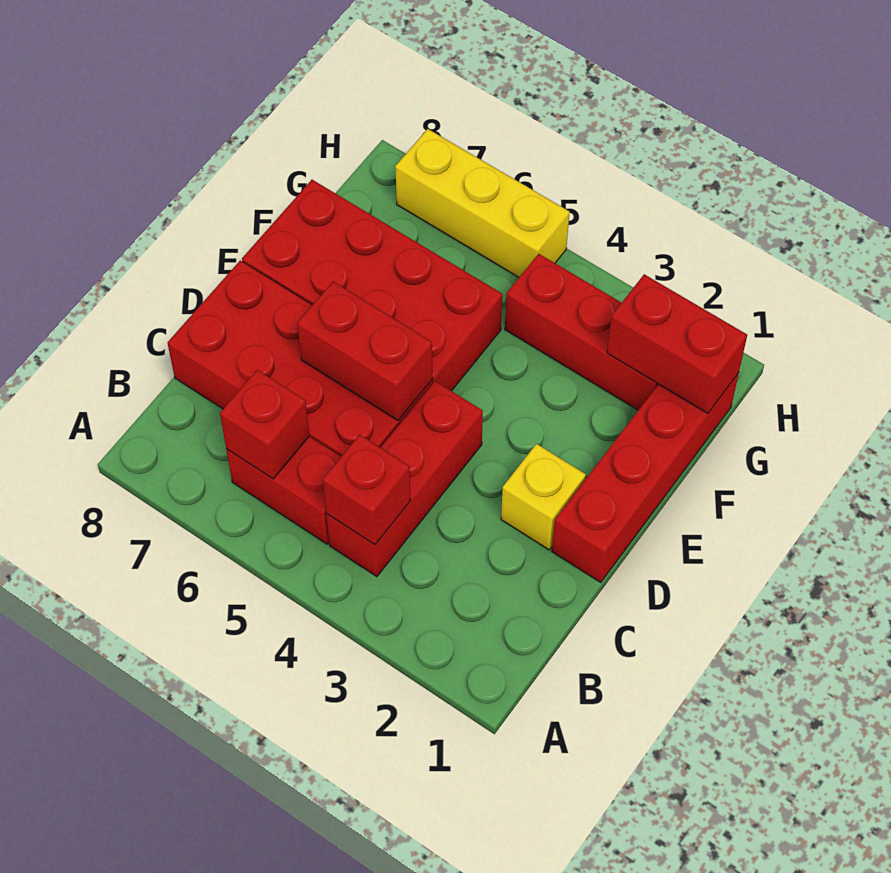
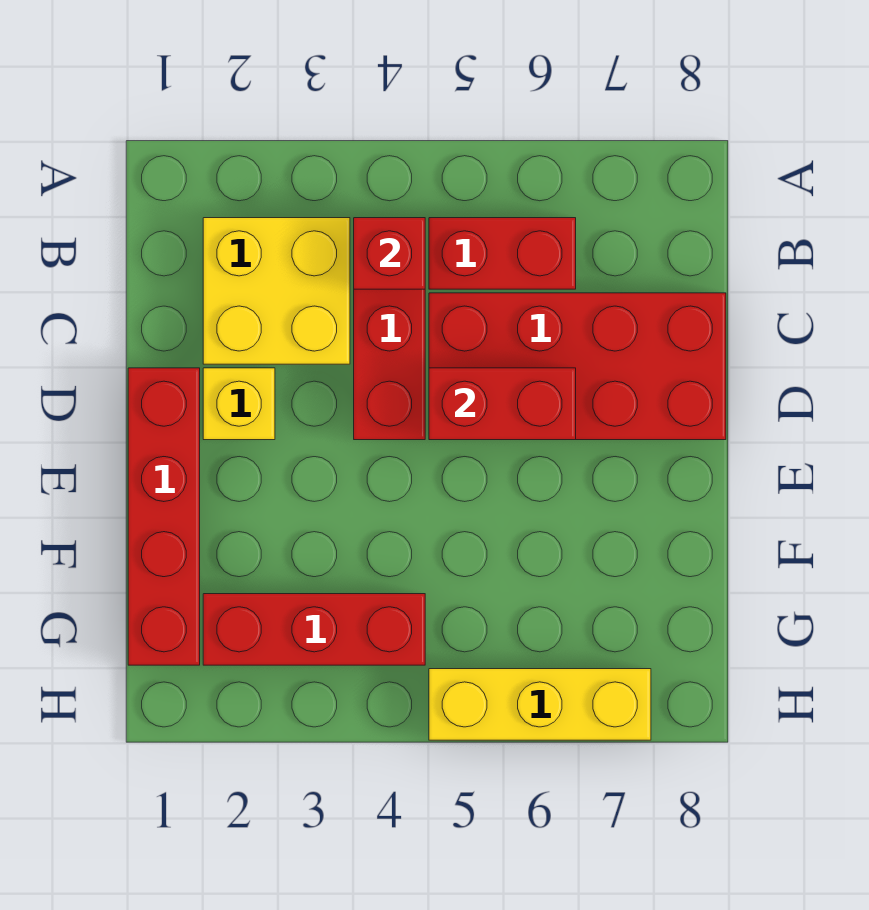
none -> yellow 2x2 brick [203,218,350,364]
red 1x1 brick [220,370,309,479] -> none
red 2x4 brick [242,180,502,391] -> none
red 1x2 brick [607,274,747,413] -> none

